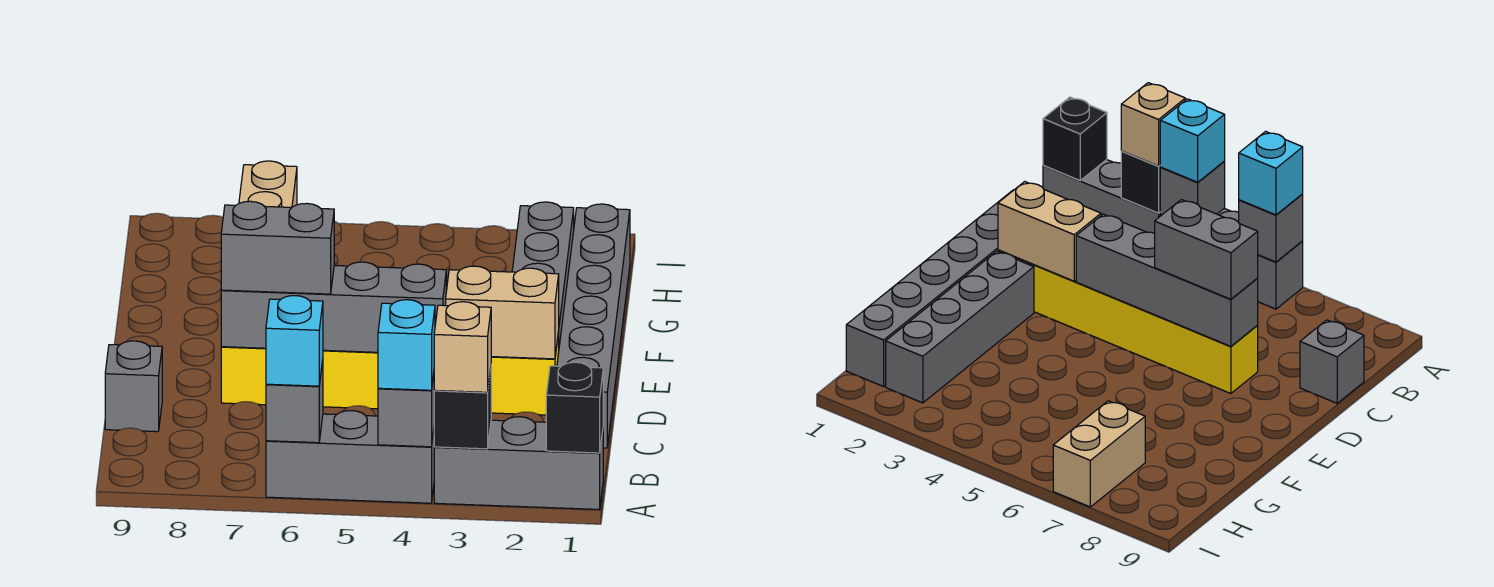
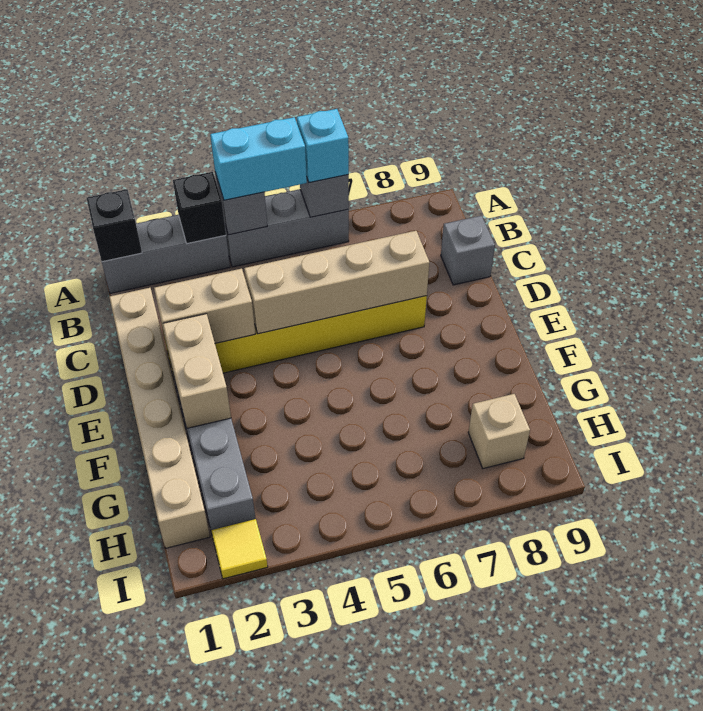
tan 1x1 brick [434,302,491,392] -> tan 1x1 brick moved to [468,394,530,469]
cyan 1x1 brick [378,300,435,390] -> cyan 1x2 brick [210,117,307,200]
grey 1x6 brick [557,204,630,448] -> tan 1x6 brick [109,288,210,548]
grey 1x4 brick [221,262,446,352] -> tan 1x4 brick [244,231,430,334]
grey 1x2 brick [221,201,334,294] -> none
tan 1x2 brick [239,161,297,207] -> tan 1x2 brick moved to [163,314,231,428]
none -> yellow 1x1 tile [211,519,268,579]

